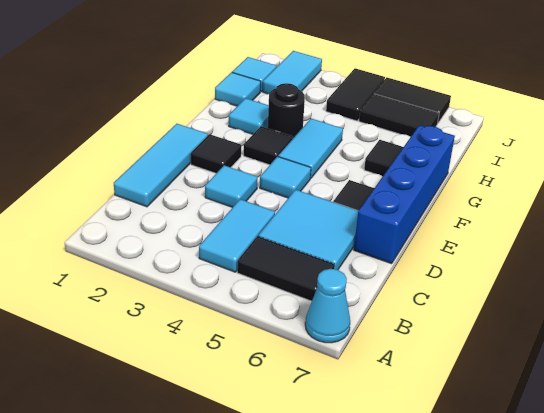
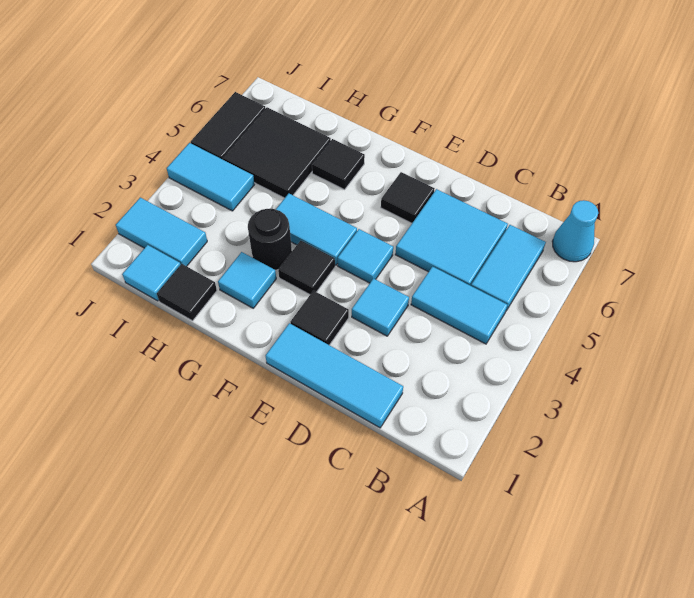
black 1x2 tile [237,236,335,301] -> cyan 1x2 tile [471,225,546,311]
blue 1x4 brick [354,125,455,264] -> none
cyan 1x1 tile [215,72,261,106] -> black 1x1 tile [157,264,217,321]
black 1x2 tile [326,68,385,121] -> cyan 1x2 tile [167,143,254,211]
black 1x2 tile [359,94,439,137] -> black 2x2 tile [223,107,331,198]

